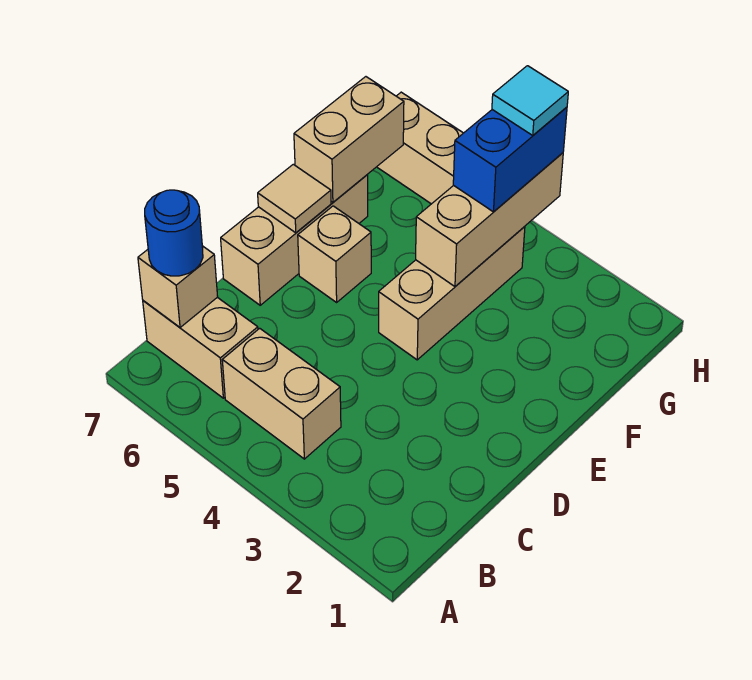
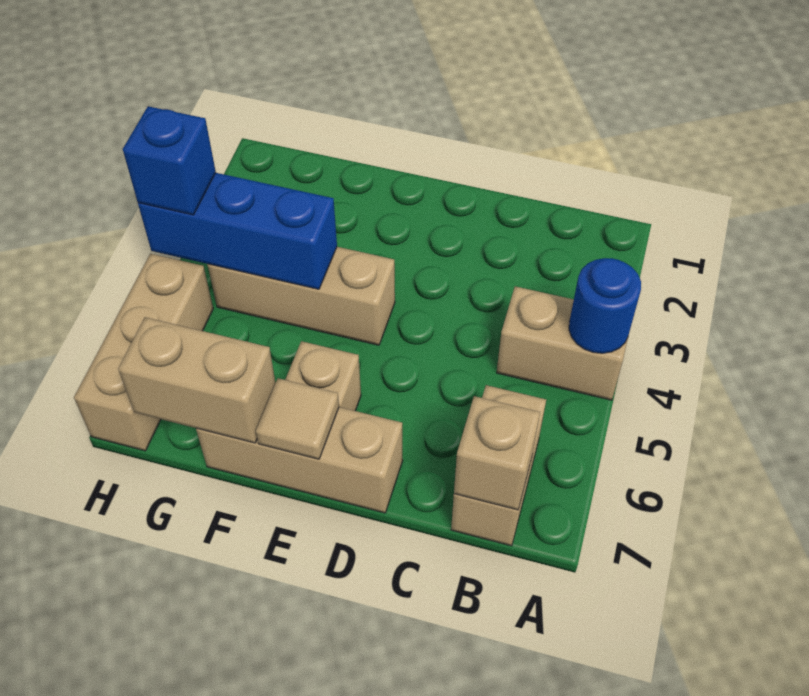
tan 1x2 brick [222,328,341,459] -> tan 1x2 brick turned to [497,286,628,400]
blue 1x1 round brick [145,190,203,276] -> blue 1x1 round brick moved to [569,258,641,353]
tan 1x3 brick [416,153,563,287] -> blue 1x3 brick [138,173,337,289]
blue 1x2 brick [453,107,567,212] -> blue 1x1 brick [123,106,216,215]
cyan 1x1 tile [492,66,568,135] -> none

